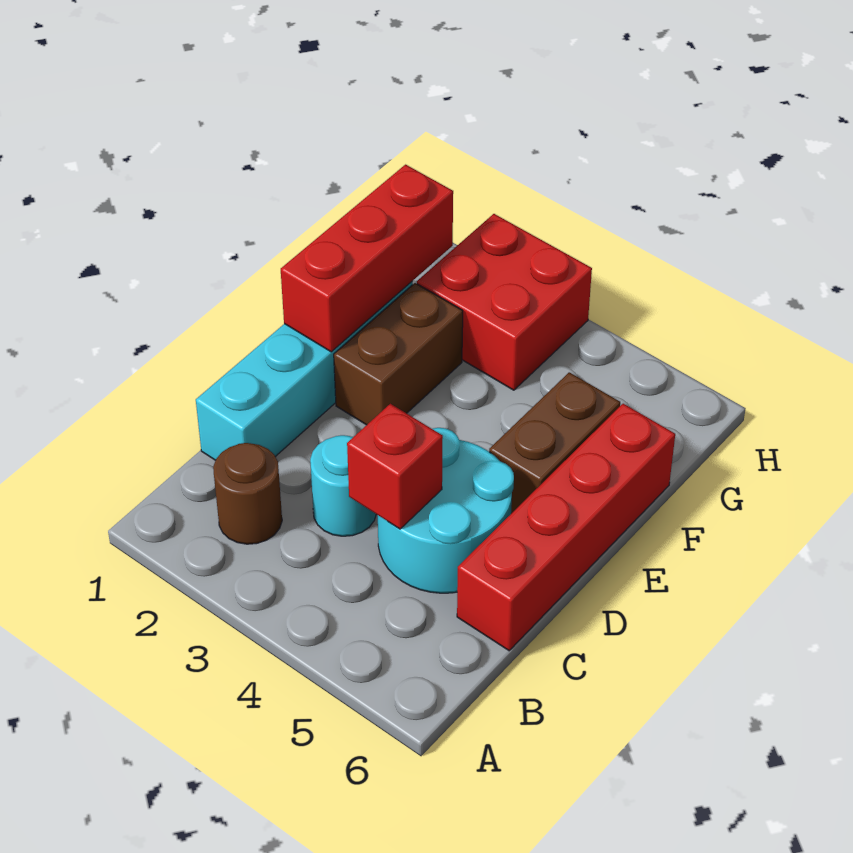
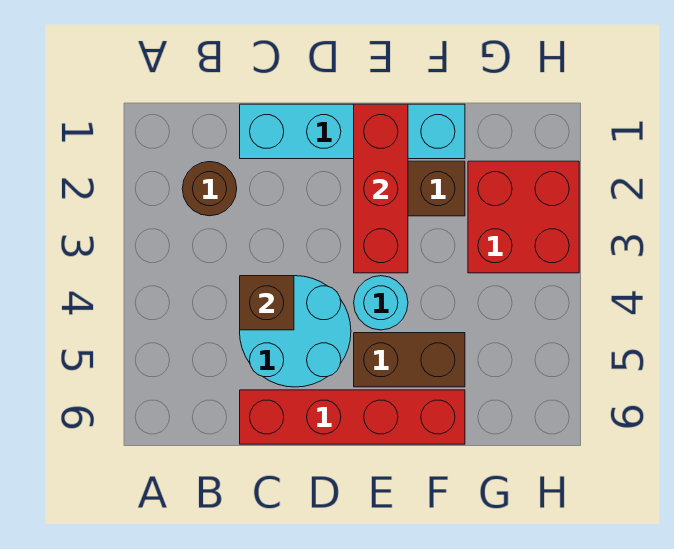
cyan 1x1 round brick [310,435,376,536] -> cyan 1x1 round brick moved to [354,276,408,330]
red 1x1 brick [347,404,443,529] -> brown 1x1 brick [240,276,294,330]
red 1x3 brick [281,165,453,352] -> red 1x3 brick turned to [354,104,408,273]

